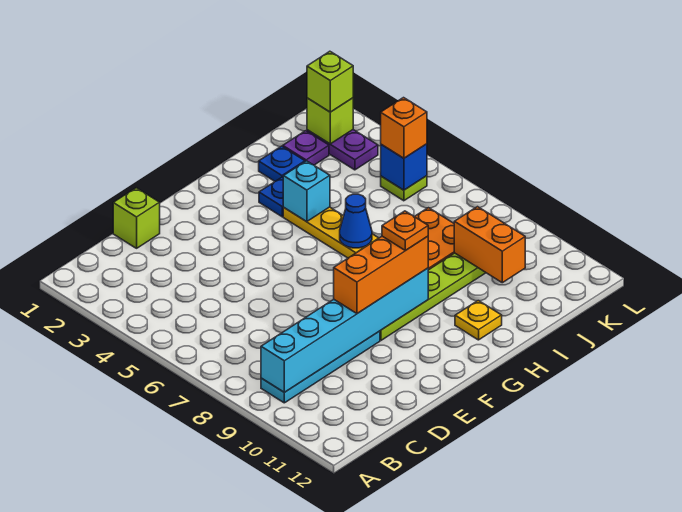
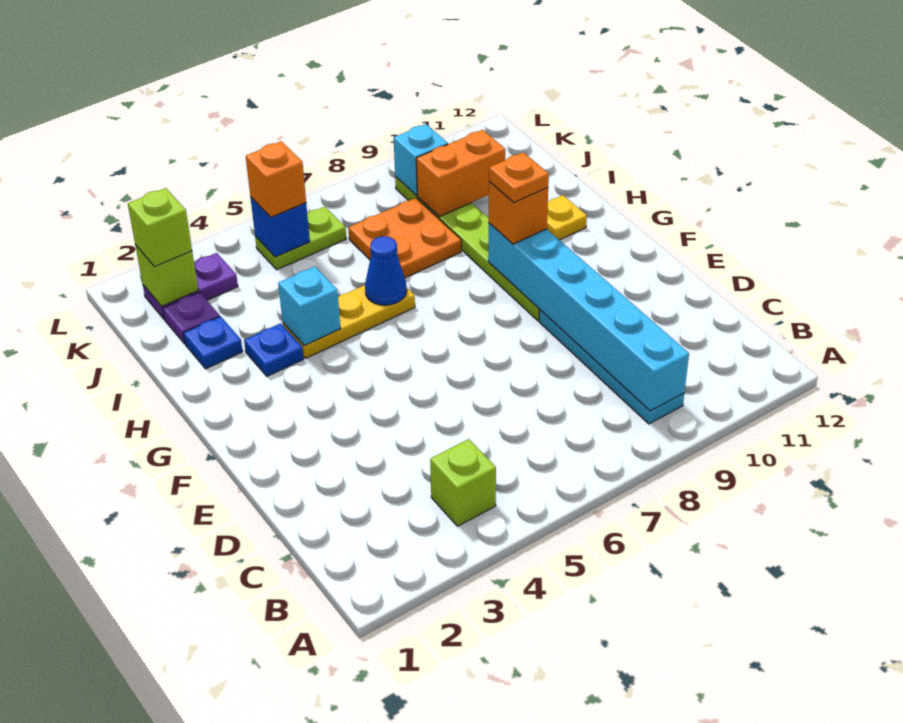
lime 1x1 brick [113,188,160,248] -> lime 1x1 brick moved to [430,439,496,526]
orange 1x3 brick [334,236,428,314] -> orange 1x1 brick [489,182,548,244]
lime 1x1 plate [381,176,427,201] -> lime 1x2 plate [255,207,346,270]
none -> cyan 1x1 brick [394,124,448,195]

